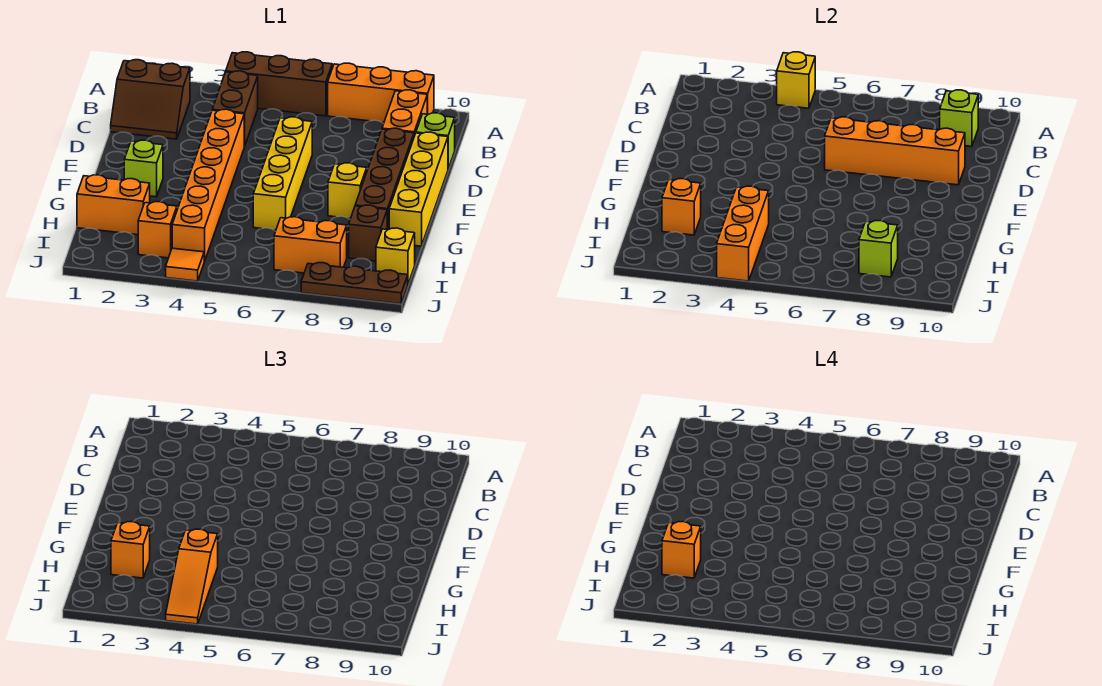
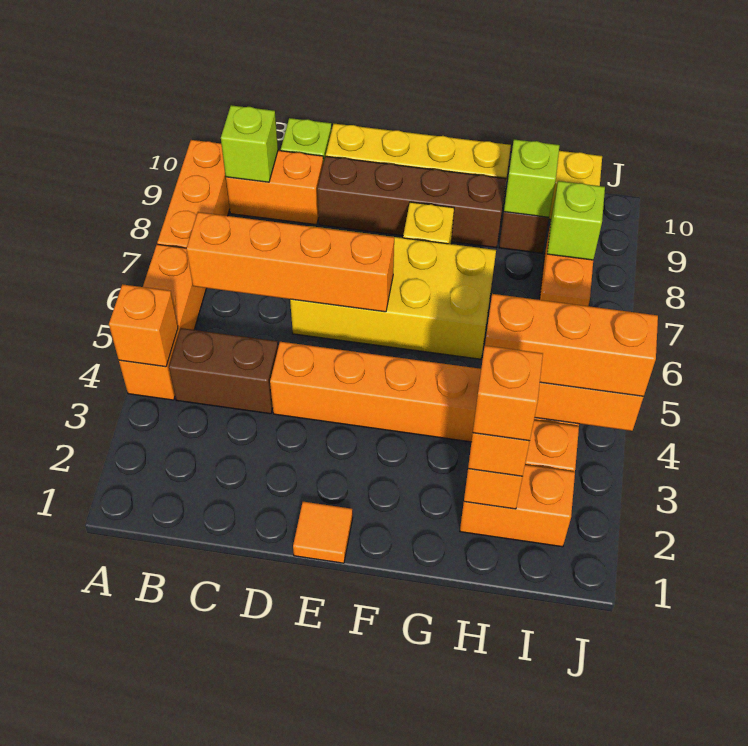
brown 1x3 brick [226,52,332,116] -> orange 1x3 brick [119,244,206,400]
yellow 1x1 brick [777,52,815,108] -> orange 1x1 brick [109,284,178,367]
brown 2x2 slope [111,60,190,139] -> none
yellow 1x4 brick [253,117,312,230] -> yellow 2x4 brick [290,226,496,359]
orange 1x4 brick [825,117,965,185] -> orange 1x4 brick turned to [186,212,394,312]
lime 1x1 brick [124,140,163,197] -> lime 1x1 brick moved to [504,140,560,217]
orange 1x2 brick [77,175,150,235] -> orange 1x2 brick turned to [460,465,575,547]
orange 1x3 slope [166,529,218,624] -> orange 1x3 brick [485,294,658,397]
orange 1x1 tile [166,248,204,281] -> orange 1x1 tile moved to [293,502,353,563]
brown 1x3 plate [301,263,408,304] -> none

